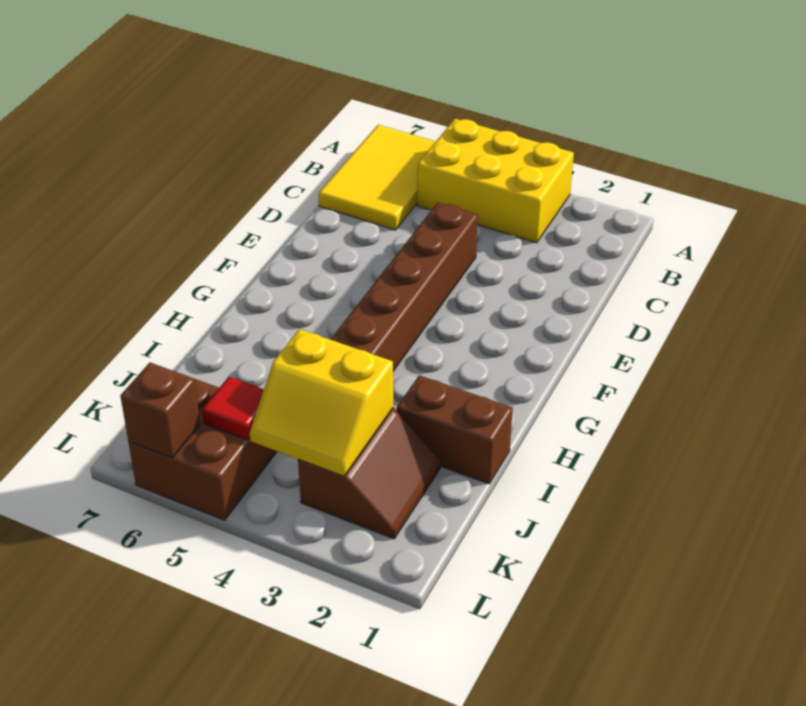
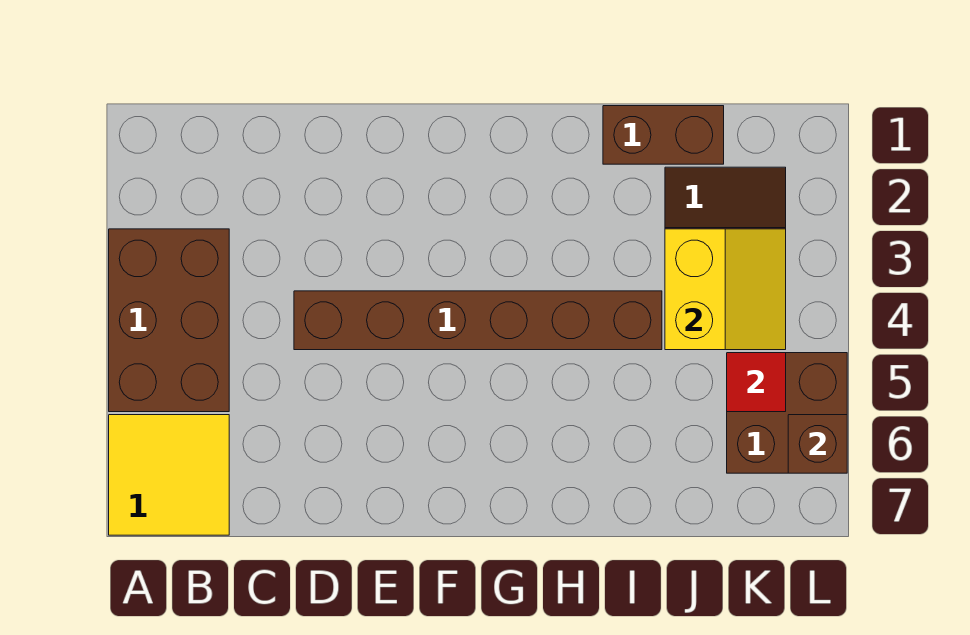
yellow 2x3 brick [417,119,574,243] -> brown 2x3 brick [109,229,229,412]
yellow 2x3 tile [318,125,436,230] -> yellow 2x2 tile [109,415,229,535]
brown 1x2 brick [397,375,513,484] -> brown 1x2 brick turned to [603,106,724,164]

